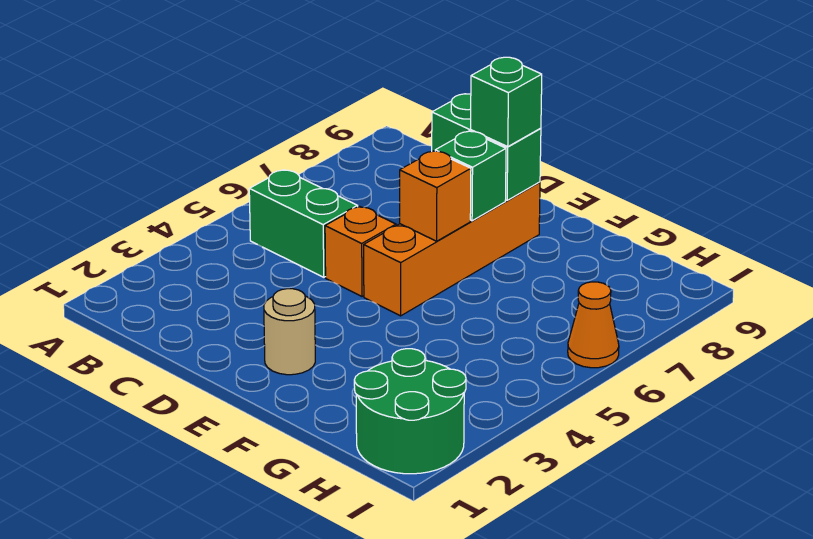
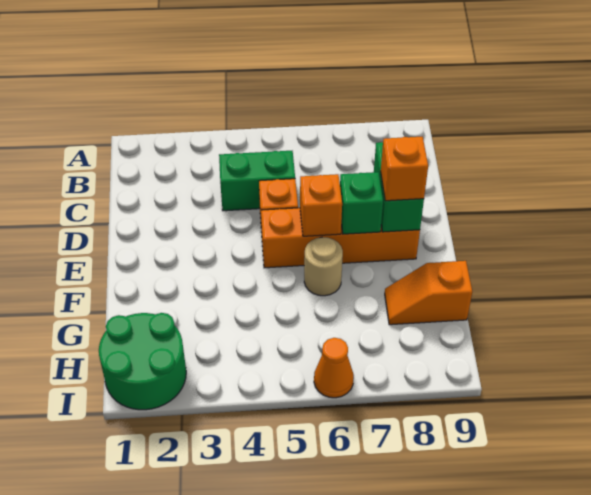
green 1x2 brick [249,170,358,277] -> green 1x2 brick turned to [219,151,295,211]
tan 1x1 round brick [264,289,315,375] -> tan 1x1 round brick moved to [304,237,343,296]
green 1x1 brick [471,57,542,147] -> orange 1x1 brick [381,137,428,201]
none -> orange 1x2 slope [385,261,472,325]

